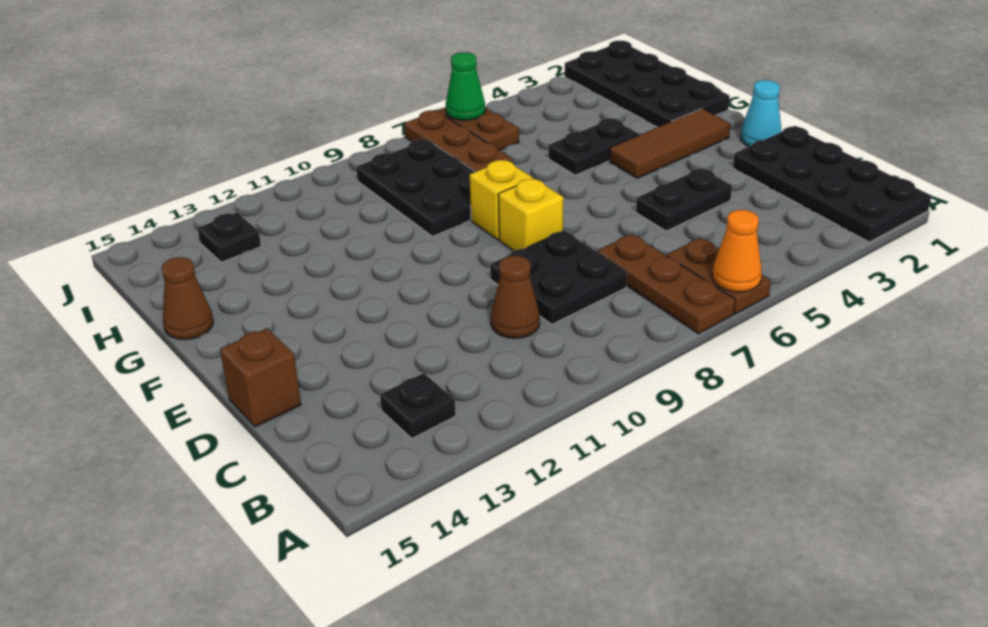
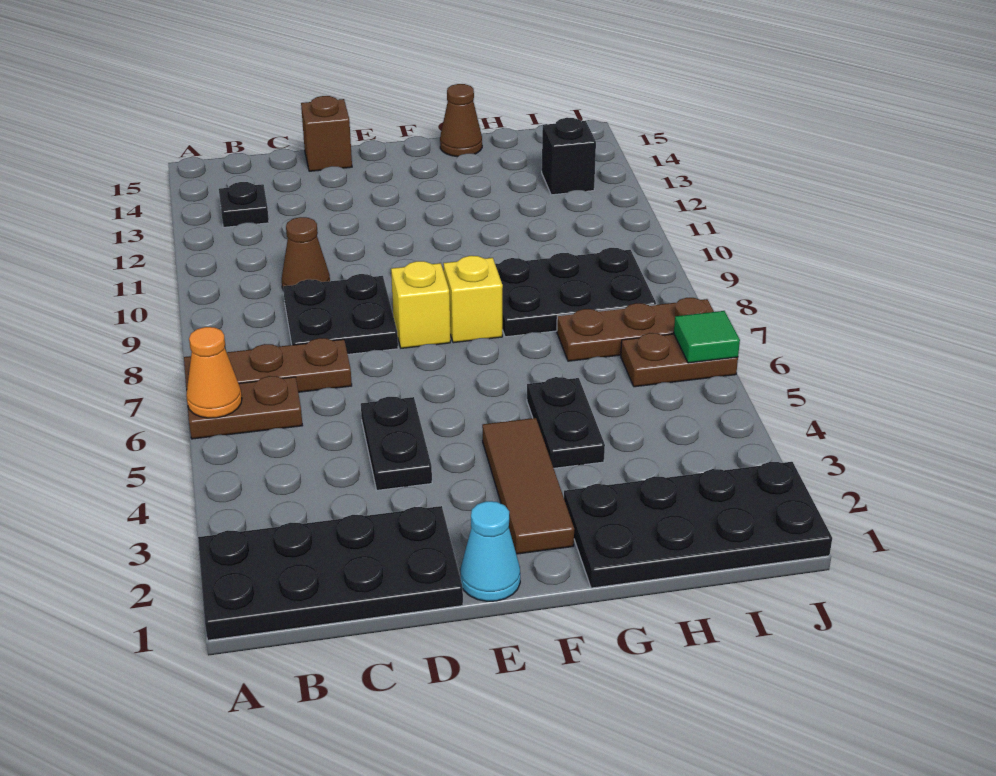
black 1x1 plate [197,213,261,262] -> black 1x1 brick [542,118,596,195]
green 1x1 cone [446,52,485,120] -> green 1x1 tile [674,311,740,363]

